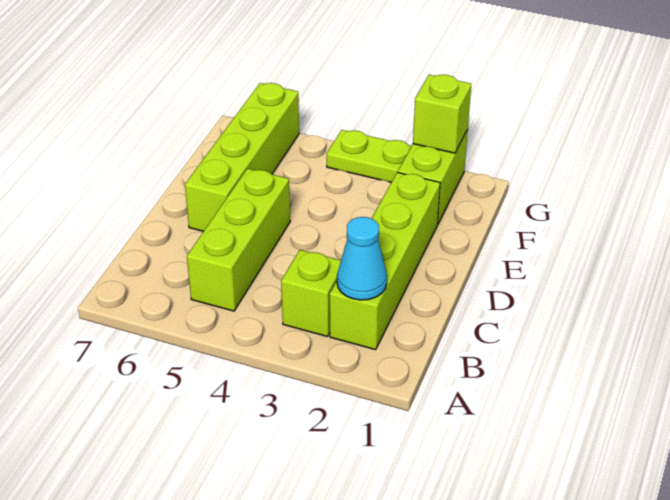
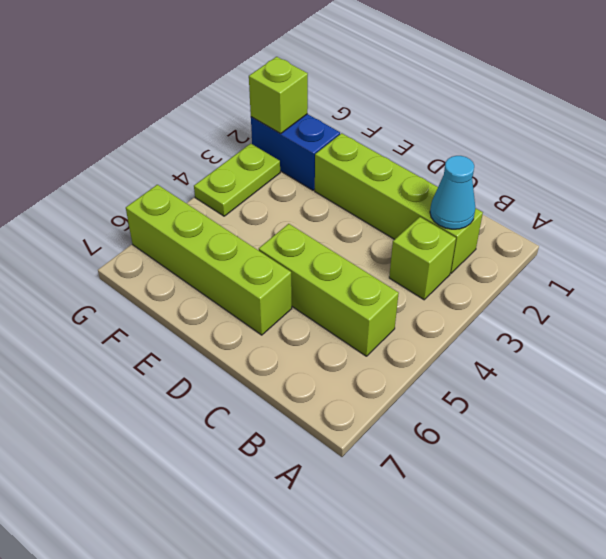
lime 1x2 brick [398,130,468,223] -> blue 1x2 brick [251,114,340,190]

